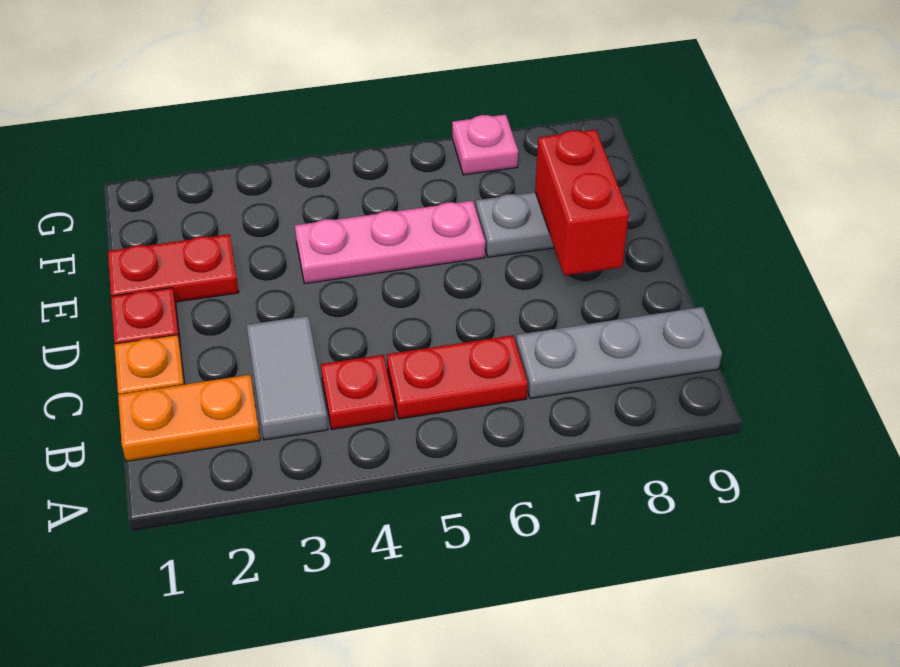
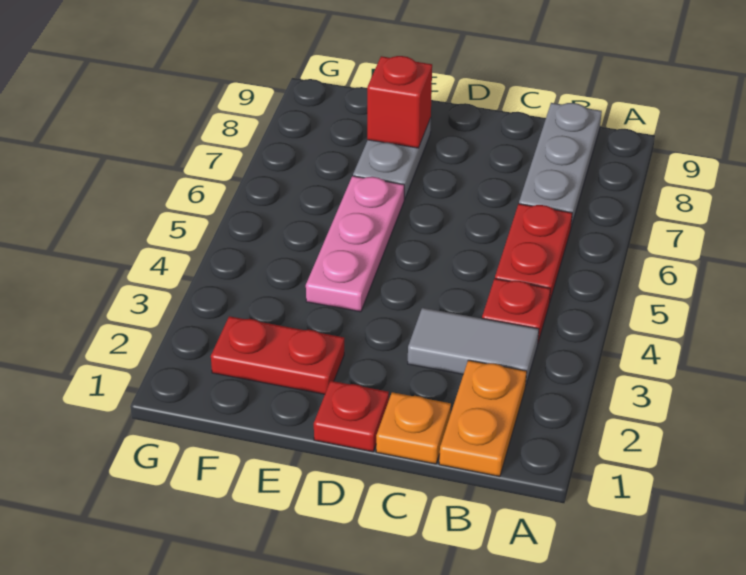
red 1x2 brick [535,130,629,276] -> red 1x1 brick [367,56,432,148]
red 1x2 plate [108,234,239,302] -> red 1x2 plate turned to [211,316,344,394]
pink 1x1 plate [452,115,518,175] -> none

